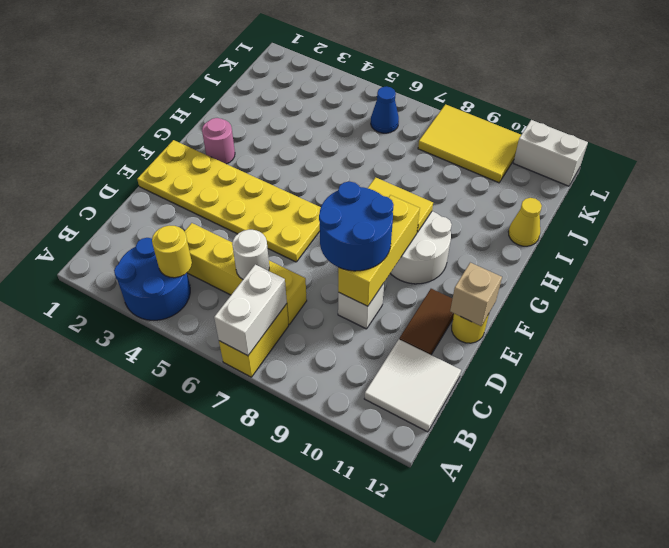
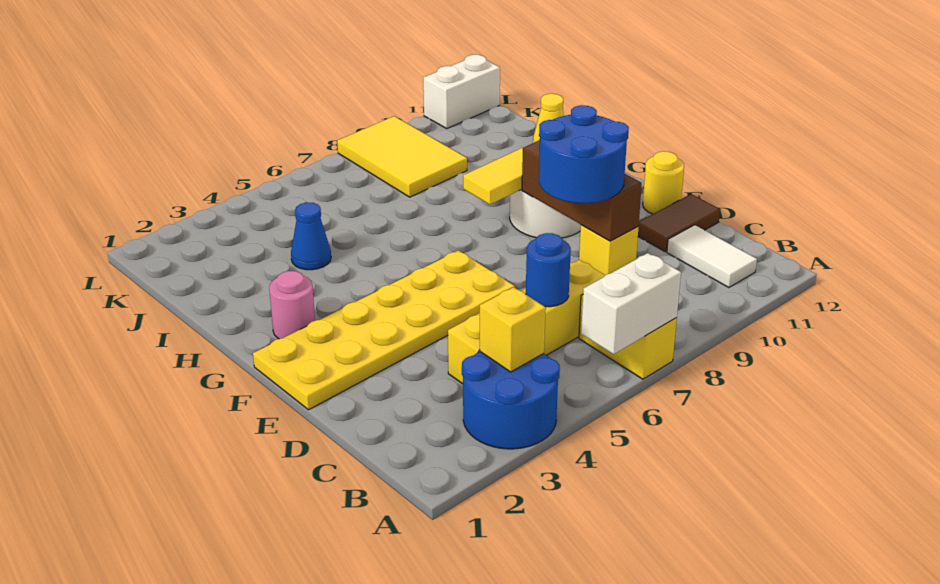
white 1x2 brick [214,265,287,356] -> white 1x2 brick turned to [581,253,681,354]
yellow 1x1 round brick [152,226,192,278] -> yellow 1x1 brick [480,287,546,372]
white 2x2 tile [364,340,461,432] -> white 1x2 tile [667,225,757,288]
white 1x1 round brick [232,230,269,279] -> blue 1x1 round brick [526,233,571,307]
white 1x1 brick [338,283,384,329] -> yellow 1x1 brick [579,225,638,275]
yellow 1x3 brick [338,195,420,306] -> brown 1x3 brick [522,139,642,241]
brown 1x2 tile [399,289,454,355] -> brown 1x2 tile turned to [638,194,720,252]
tan 1x1 brick [450,263,502,326] -> none
blue 1x1 cone [371,86,399,133] -> blue 1x1 cone moved to [291,202,331,270]
yellow 2x3 tile [418,104,521,183] -> yellow 2x3 tile turned to [337,116,467,197]

